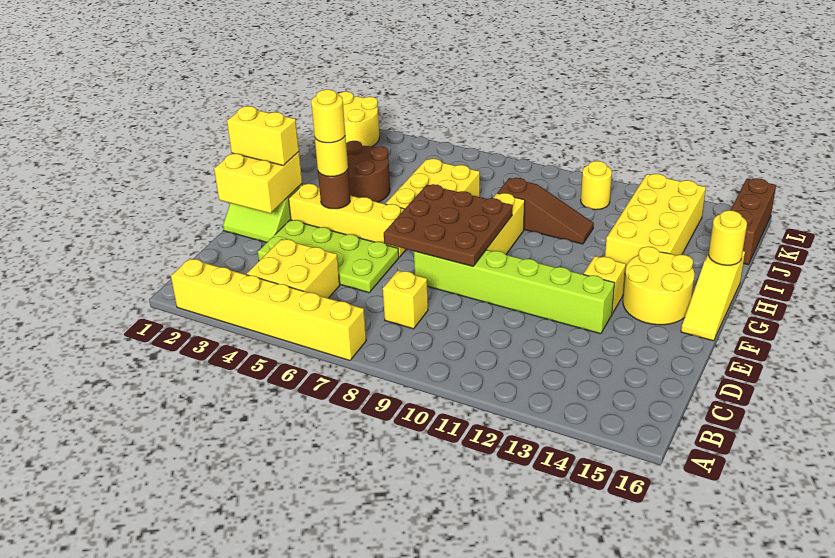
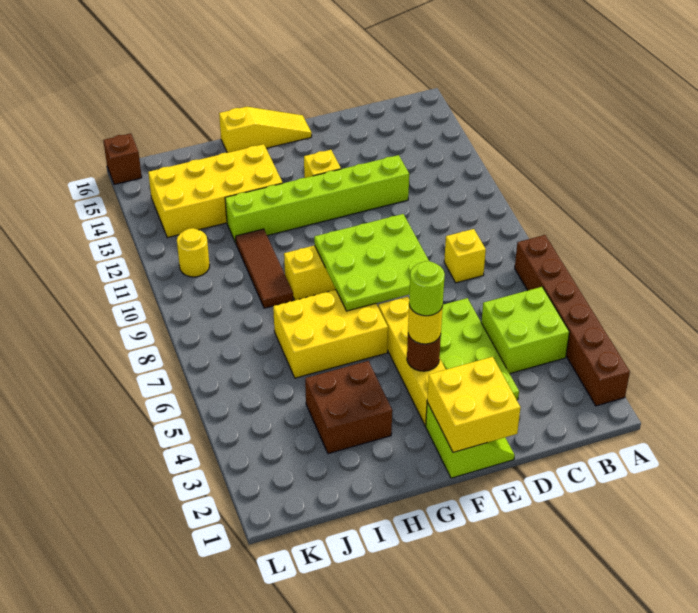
yellow 1x6 brick [171,258,366,361] -> brown 1x6 brick [515,235,630,406]
yellow 2x2 brick [247,239,340,298] -> lime 2x2 brick [481,287,569,374]
brown 3x3 plate [384,184,513,266] -> lime 3x3 plate [314,214,429,311]
lime 1x6 brick [414,250,614,334] -> lime 1x6 brick turned to [225,155,409,243]
yellow 1x2 brick [227,106,299,166] -> none
yellow 1x1 round brick [311,90,345,143] -> lime 1x1 round brick [409,261,445,316]
yellow 2x2 round brick [623,247,694,325] -> none
brown 2x2 round brick [346,141,390,202] -> brown 2x2 brick [305,361,392,454]
yellow 1x1 round brick [709,210,747,265] -> none
brown 1x3 slope [498,178,594,244] -> brown 1x3 tile [236,229,293,308]
brown 1x3 brick [730,178,776,265] -> brown 1x1 brick [103,134,142,185]
yellow 2x2 round brick [338,92,379,147] -> none

